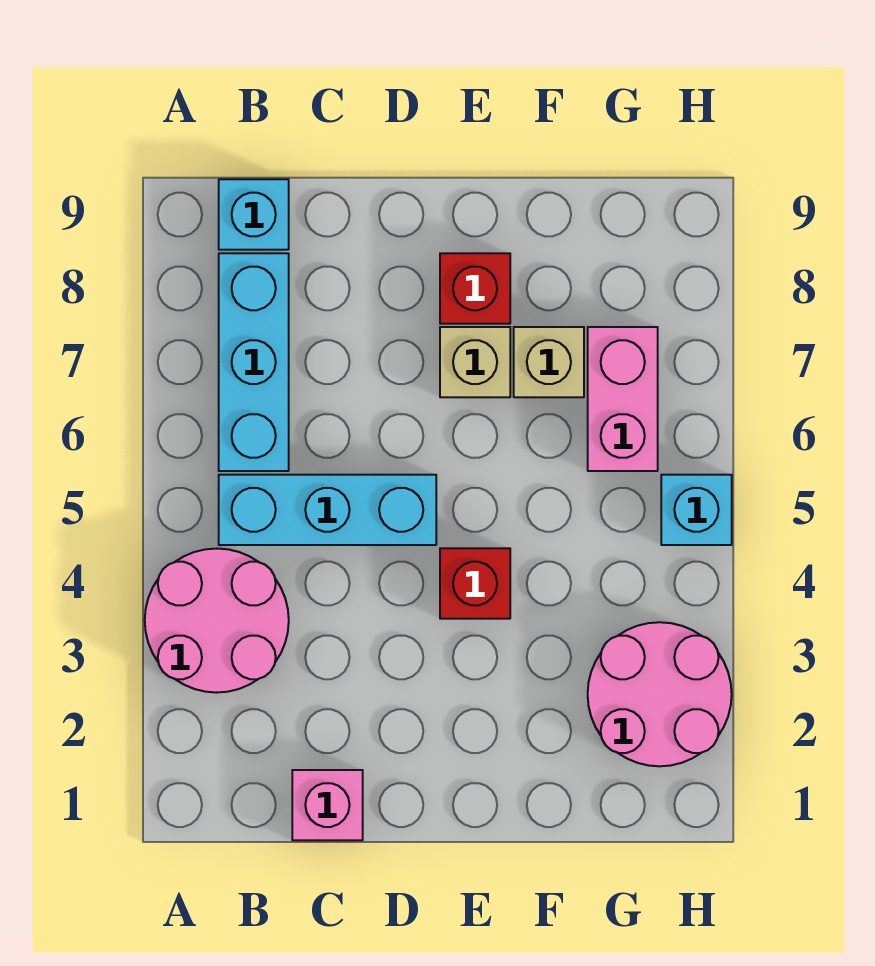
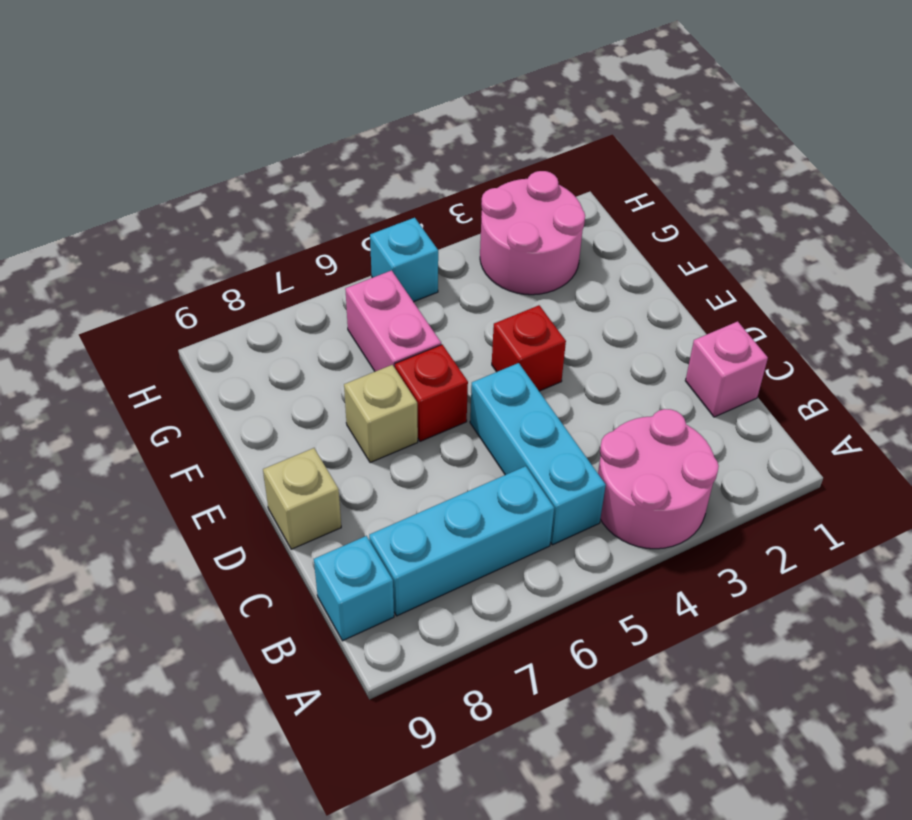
red 1x1 brick [440,253,510,324] -> red 1x1 brick moved to [395,345,468,441]
tan 1x1 brick [514,327,584,397] -> tan 1x1 brick moved to [263,448,341,549]
pink 1x2 brick [588,327,658,471] -> pink 1x2 brick turned to [345,270,441,371]

